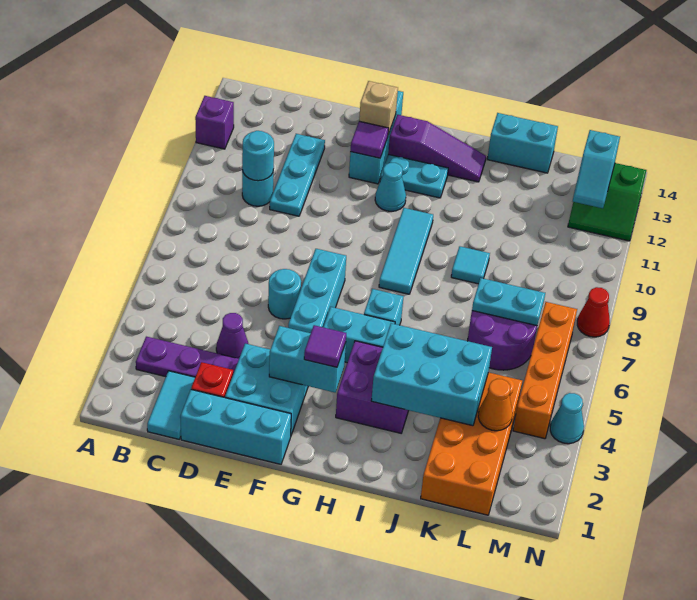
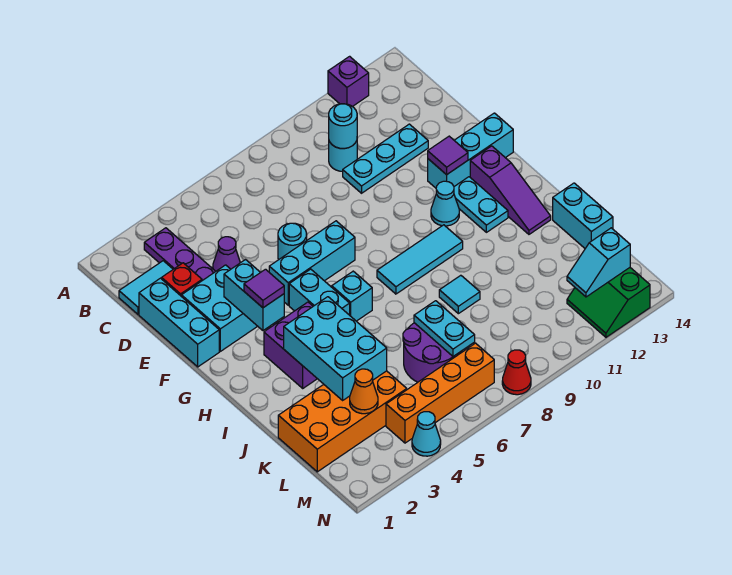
tan 1x1 brick [359,81,398,134] -> none

